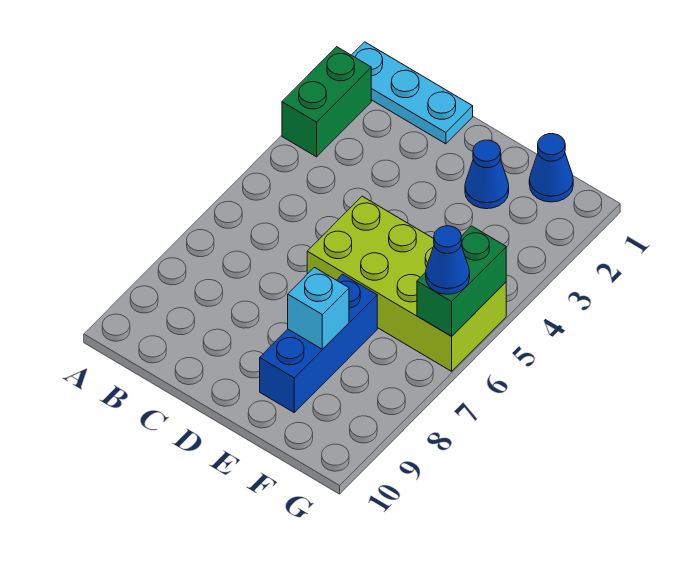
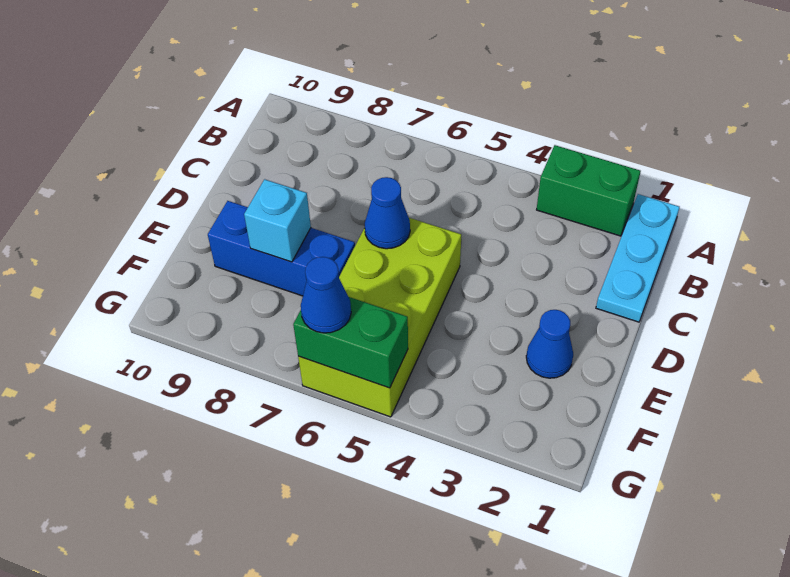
blue 1x1 cone [529,134,573,202] -> blue 1x1 cone moved to [365,177,410,249]

